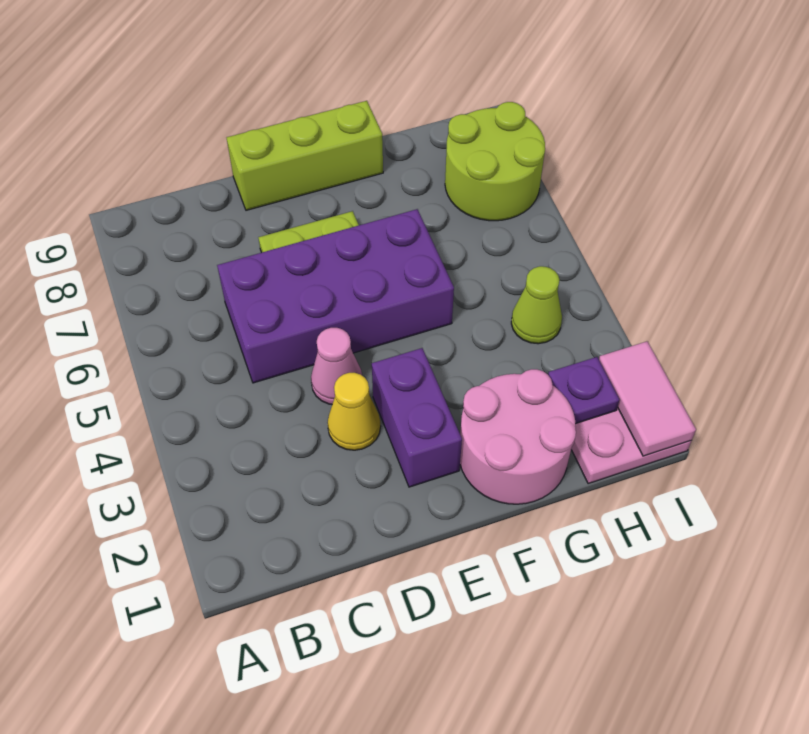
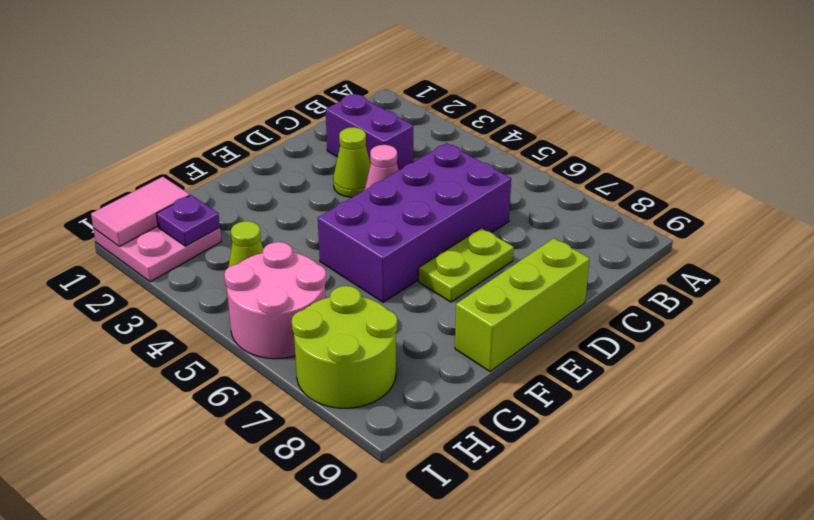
yellow 1x1 cone [328,373,381,450] -> lime 1x1 cone [333,127,371,197]
purple 1x2 brick [372,348,462,487] -> purple 1x2 brick moved to [326,94,413,170]
pink 2x2 round brick [460,369,576,504] -> pink 2x2 round brick moved to [224,242,326,359]
pink 1x2 tile [599,341,696,456] -> pink 1x2 tile turned to [91,177,190,246]

